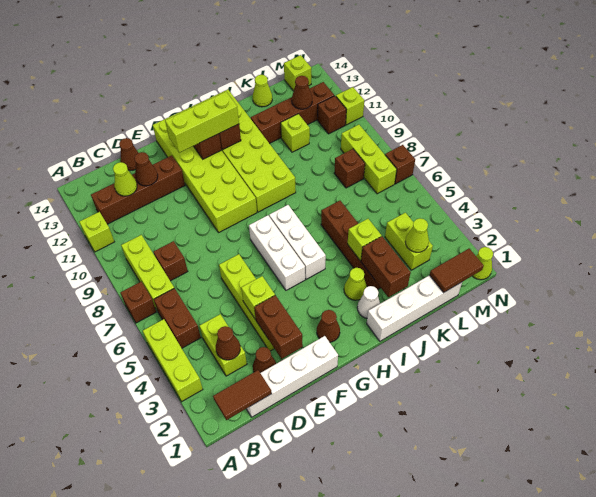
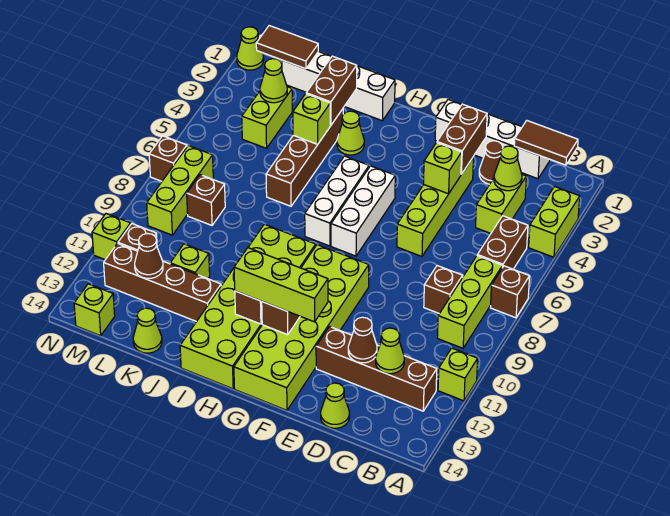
lime 1x3 brick [143,319,203,402] -> lime 1x2 brick [529,187,580,257]
brown 1x1 cone [216,326,240,360] -> lime 1x1 cone [494,146,522,191]
brown 1x1 cone [119,138,138,171] -> lime 1x1 cone [321,383,349,428]
brown 1x1 cone [317,310,340,342] -> none
white 1x1 cone [357,286,380,318] -> none

